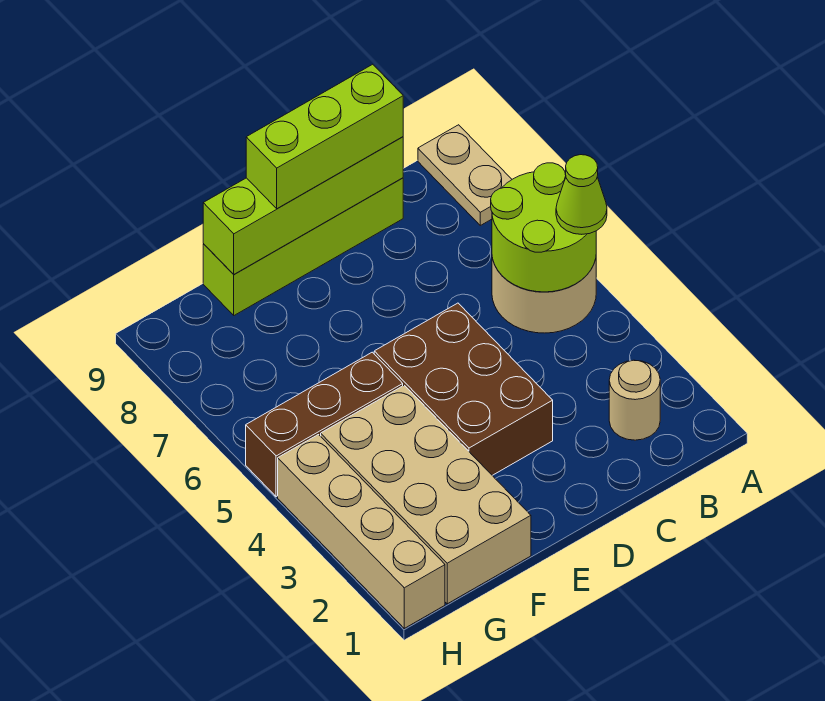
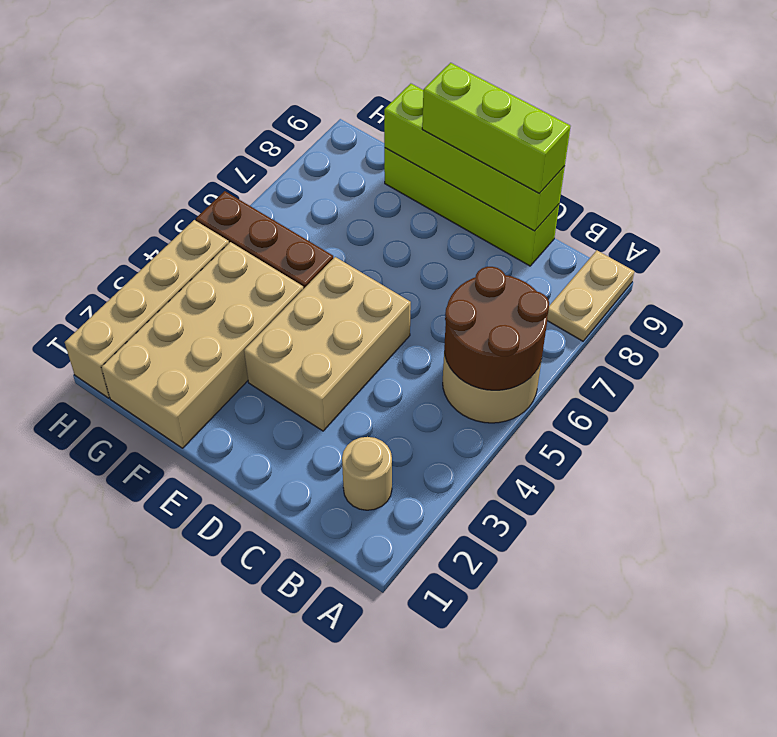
lime 2x2 round brick [491,163,596,292] -> brown 2x2 round brick [444,267,549,390]
lime 1x1 cone [556,155,607,234] -> none
brown 2x3 brick [374,303,553,475] -> tan 2x3 brick [244,257,411,431]

